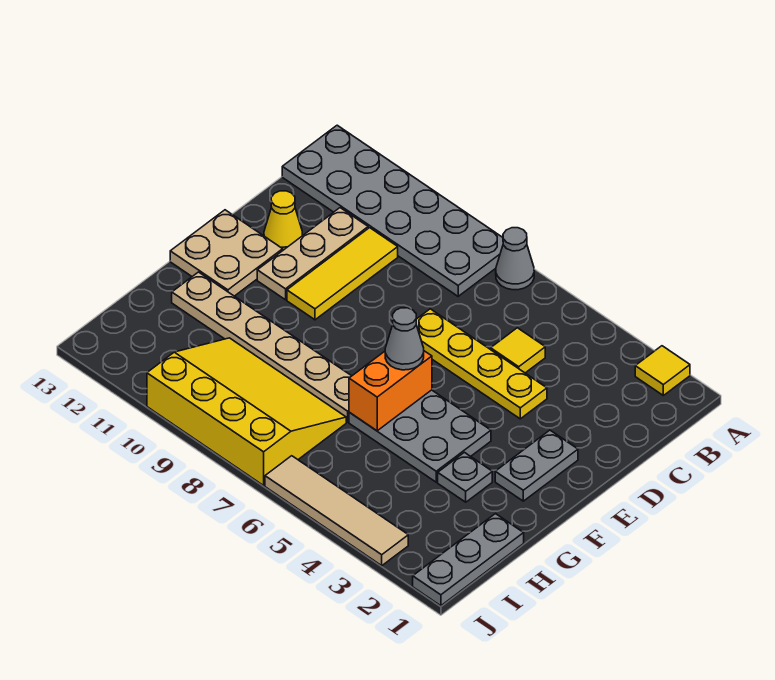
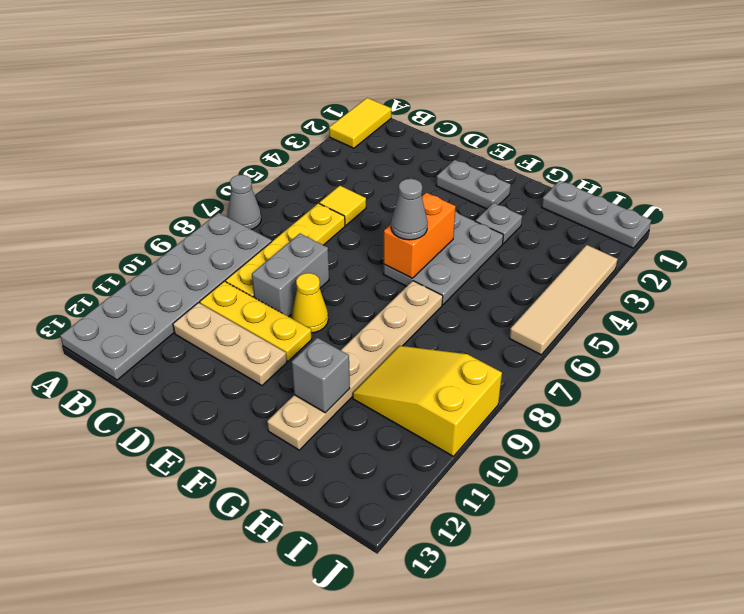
yellow 1x1 tile [635,346,690,395] -> yellow 1x2 tile [329,98,391,148]
yellow 1x3 tile [287,228,398,320] -> yellow 1x3 plate [200,281,312,361]
yellow 1x4 plate [416,309,547,419] -> yellow 1x4 plate moved to [225,203,345,297]
none -> grey 1x2 brick [252,234,329,317]
yellow 1x1 cone [264,191,302,250] -> yellow 1x1 cone moved to [291,273,328,333]
tan 2x2 plate [170,210,283,296] -> none
orange 1x2 brick [349,351,432,431] -> orange 1x2 brick turned to [384,193,456,278]
none -> grey 1x1 brick [292,338,350,413]
yellow 3x4 slope [147,338,346,485] -> yellow 2x3 slope [353,346,502,456]

